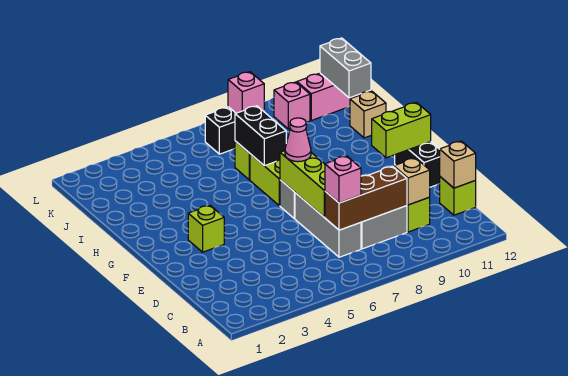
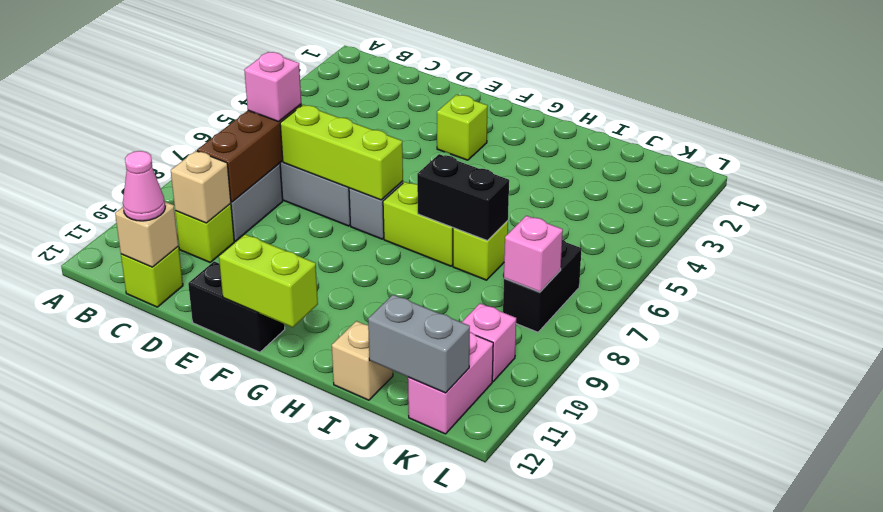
pink 1x1 cone [285,118,311,162] -> pink 1x1 cone moved to [123,151,165,221]
lime 1x2 brick [372,102,431,158] -> lime 1x2 brick turned to [219,234,318,327]

